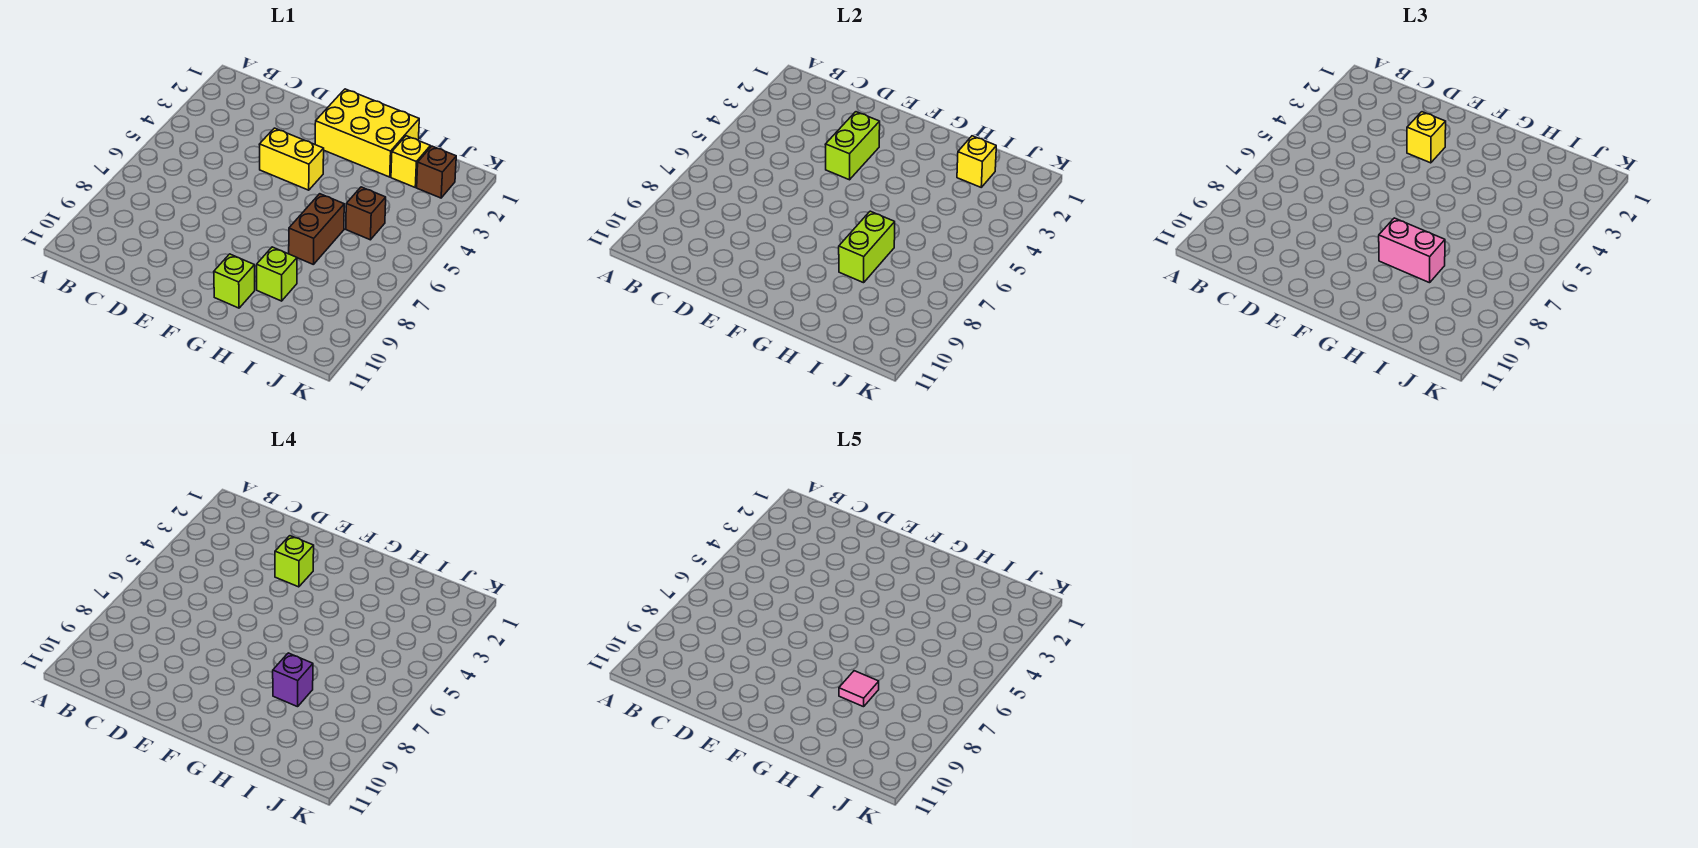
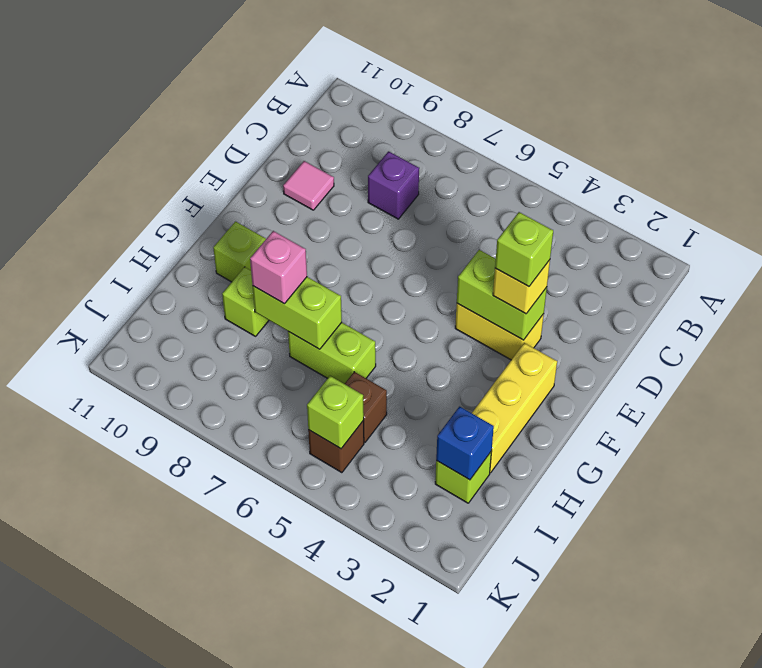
yellow 1x2 brick [259,128,324,190] -> yellow 1x2 brick turned to [455,304,544,360]
yellow 2x3 brick [315,89,419,177] -> yellow 1x3 brick [472,343,557,473]
pink 1x2 brick [1379,218,1445,283] -> pink 1x1 brick [250,231,307,304]
brown 1x2 brick [289,194,344,265] -> lime 1x2 brick [288,322,376,384]
purple 1x1 brick [273,653,313,707] -> purple 1x1 brick moved to [368,151,419,219]
pink 1x1 tile [839,671,879,707] -> pink 1x1 tile moved to [283,161,334,210]
yellow 1x1 brick [391,136,430,187] -> lime 1x1 brick [435,451,492,503]
yellow 1x1 brick [957,136,996,187] -> blue 1x1 brick [436,407,494,480]
brown 1x1 brick [417,146,456,198] -> brown 1x1 brick moved to [308,421,364,473]
none -> lime 1x1 brick [307,376,364,449]

